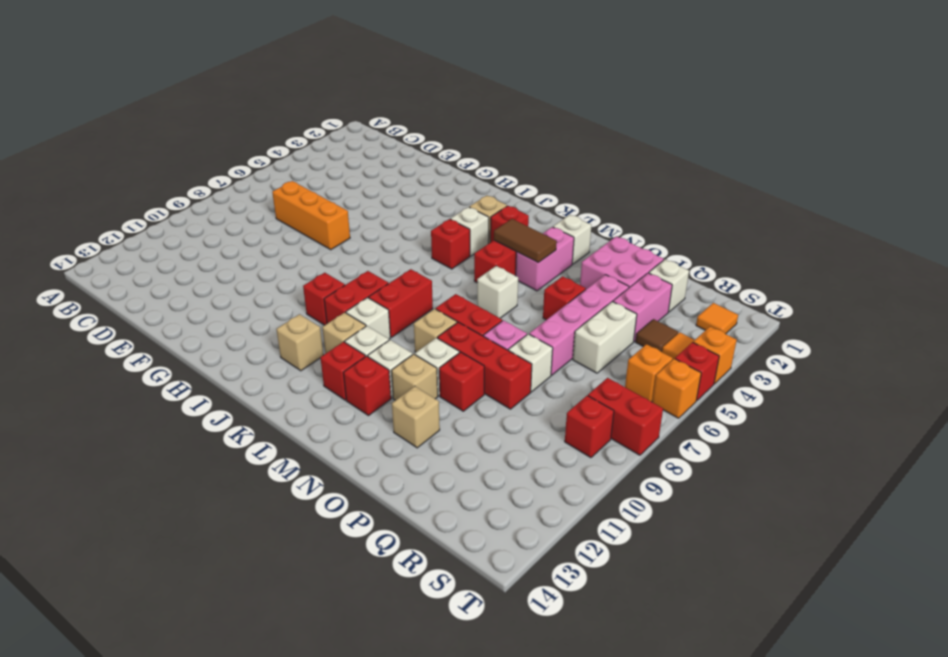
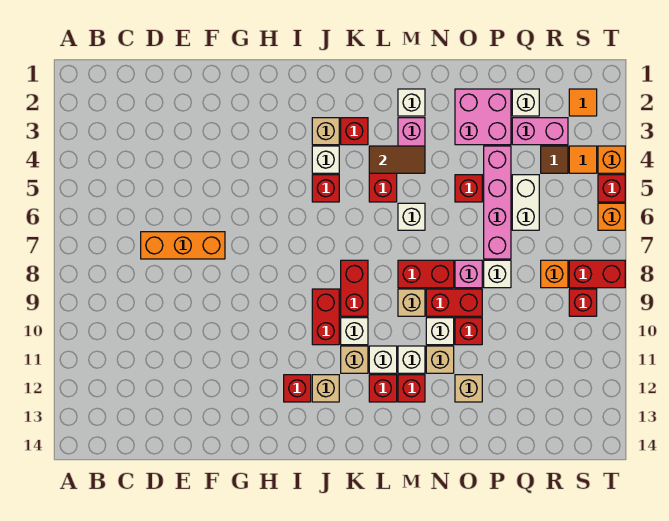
red 1x1 brick [303,273,345,325] -> red 1x1 brick moved to [284,375,311,402]
red 1x3 brick [437,322,532,409] -> red 1x2 brick [426,289,482,316]
pink 1x2 brick [613,273,672,342] -> pink 1x2 brick turned to [512,118,568,145]
orange 1x1 brick [625,344,673,402] -> orange 1x1 brick moved to [541,260,568,288]

